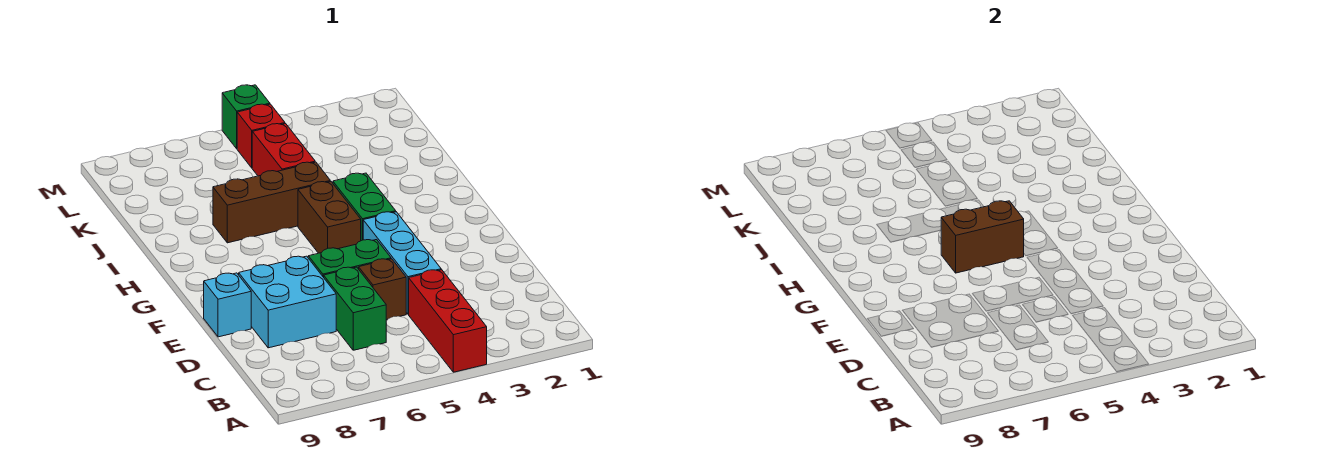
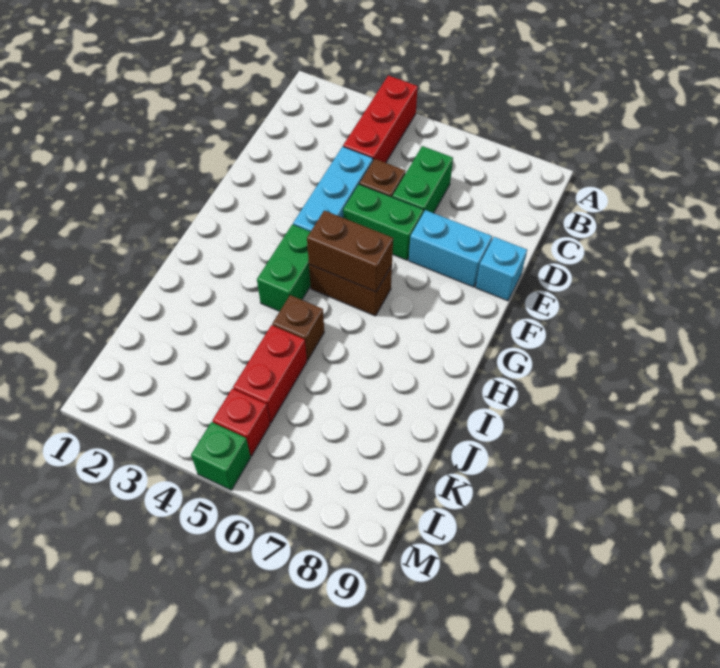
cyan 2x2 brick [239,256,336,348] -> cyan 1x2 brick [409,210,492,287]
brown 1x2 brick [298,182,361,253] -> brown 1x2 brick turned to [309,265,392,316]
brown 1x3 brick [213,162,330,243] -> brown 1x1 brick [272,295,324,360]

